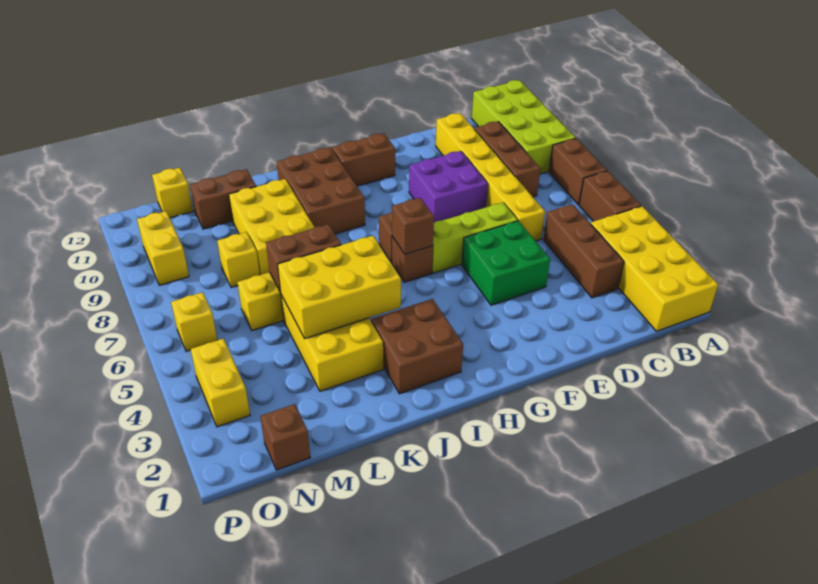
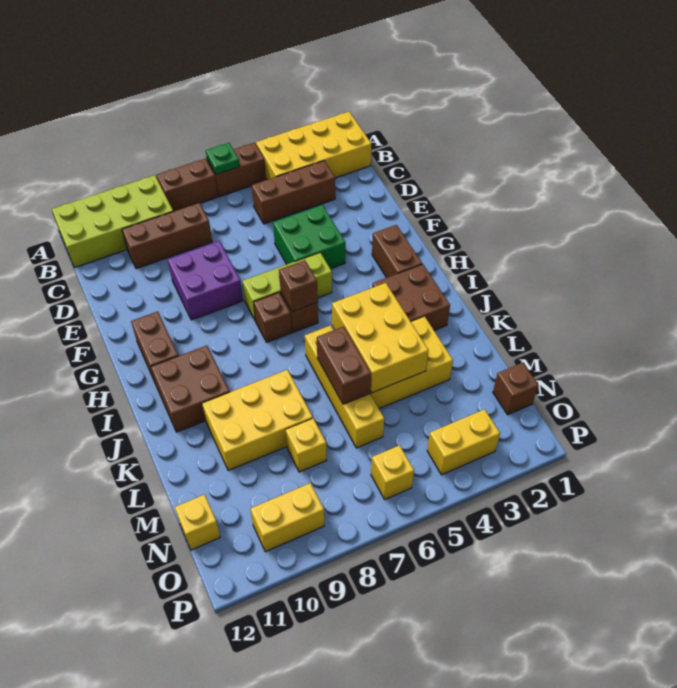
none -> green 1x1 plate [206,143,240,174]
yellow 1x6 brick [436,113,545,241] -> none
lime 1x3 brick [432,202,518,273] -> lime 1x3 brick turned to [242,253,332,321]
brown 2x3 brick [277,147,365,234] -> brown 2x2 brick [151,346,229,432]
brown 1x2 brick [190,169,256,229] -> brown 1x2 brick moved to [372,225,422,278]

